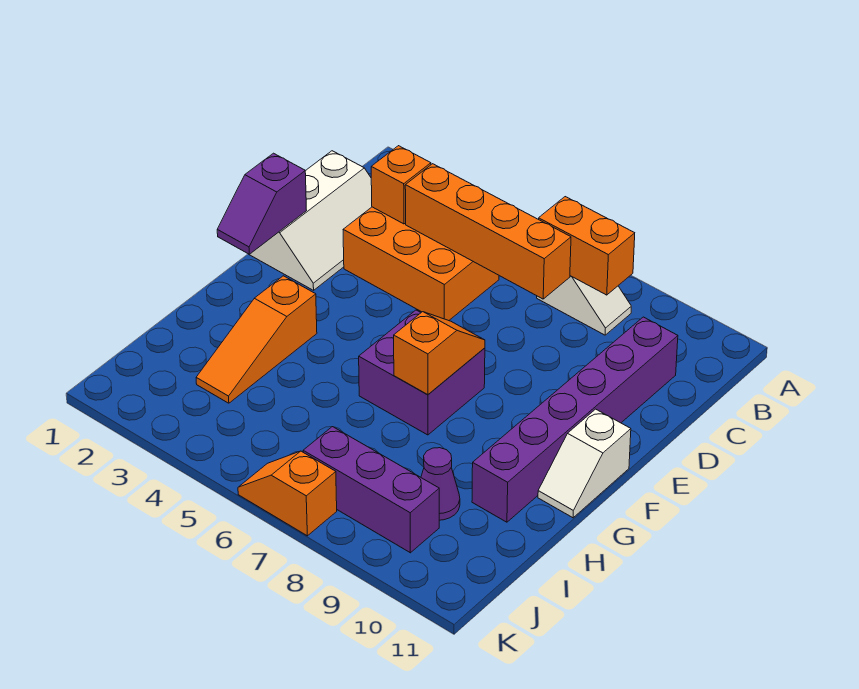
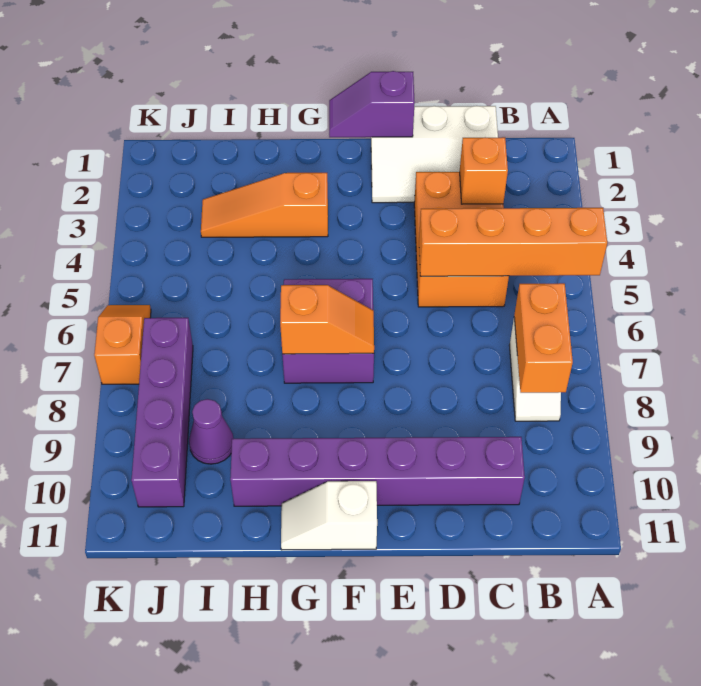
orange 1x4 brick [405,164,571,299] -> orange 1x4 brick turned to [419,208,607,276]
purple 1x3 brick [303,427,439,553] -> purple 1x4 brick [131,318,193,507]

